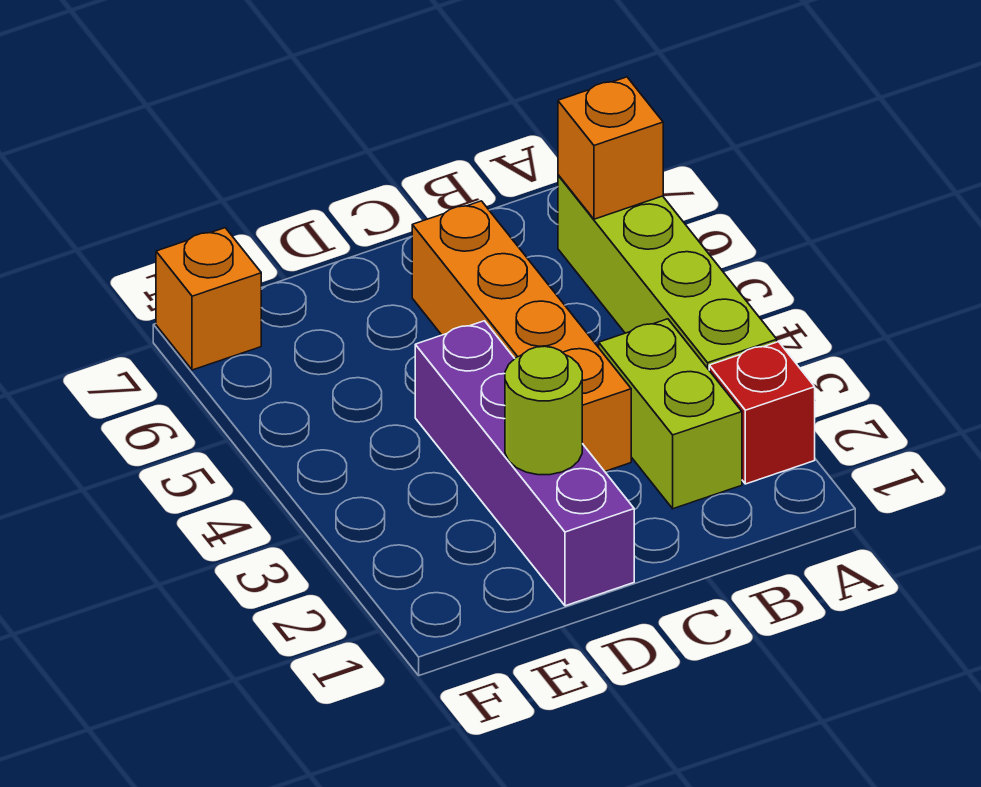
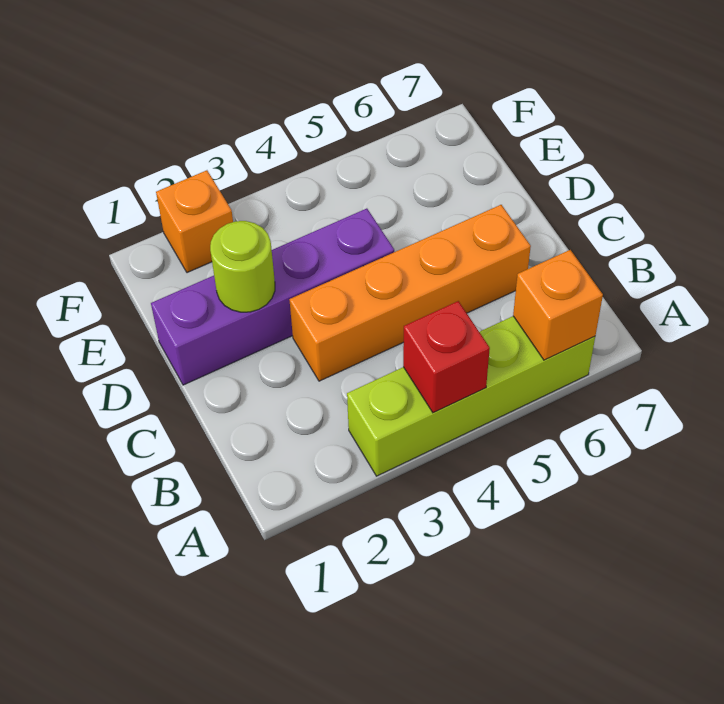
red 1x1 brick [709,342,815,484] -> red 1x1 brick moved to [403,301,490,413]
lime 1x2 brick [599,319,742,509] -> none
orange 1x1 brick [156,228,261,370] -> orange 1x1 brick moved to [156,170,233,273]

